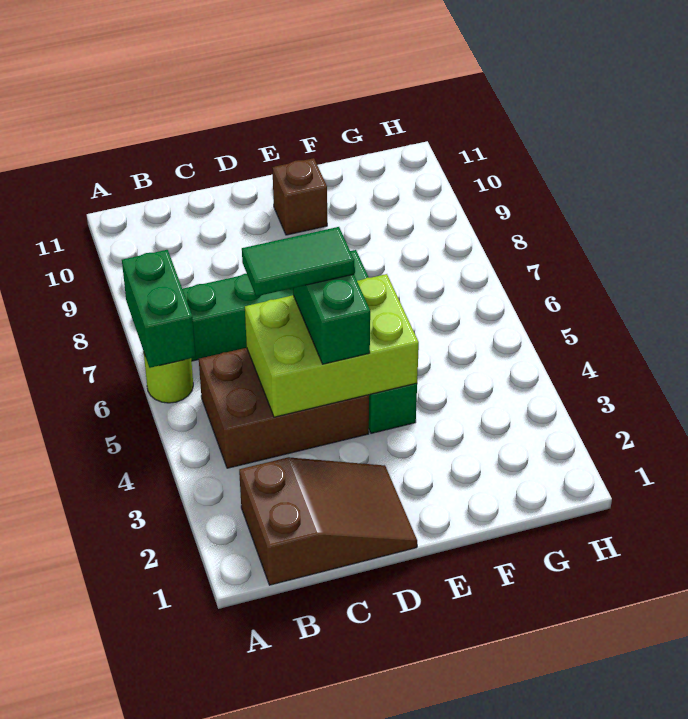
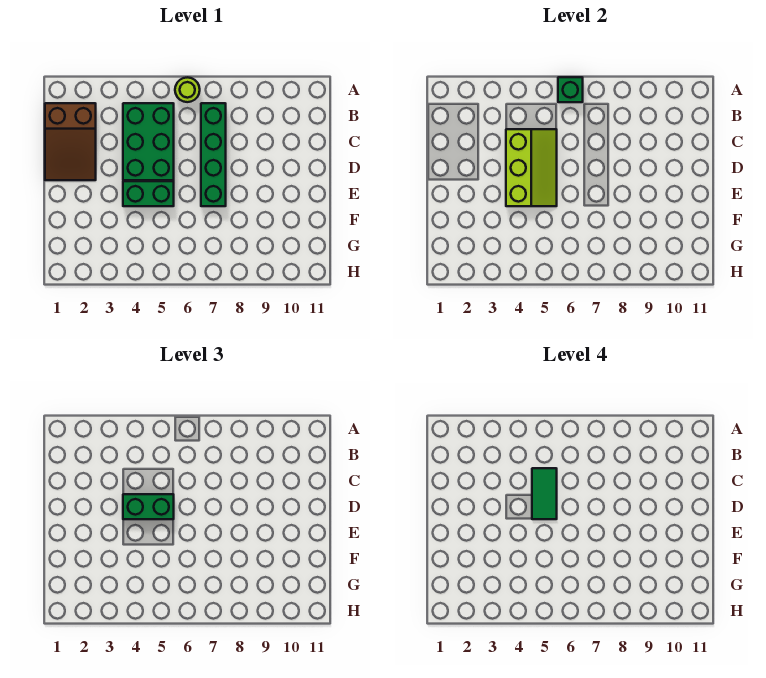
green 1x2 brick [122,250,196,368] -> green 1x1 brick [558,77,583,102]
brown 2x3 brick [199,348,369,468] -> green 2x3 brick [123,103,174,180]
lime 2x3 brick [245,274,419,417] -> lime 2x3 slope [506,129,557,206]
brown 1x1 brick [272,158,327,235] -> none

